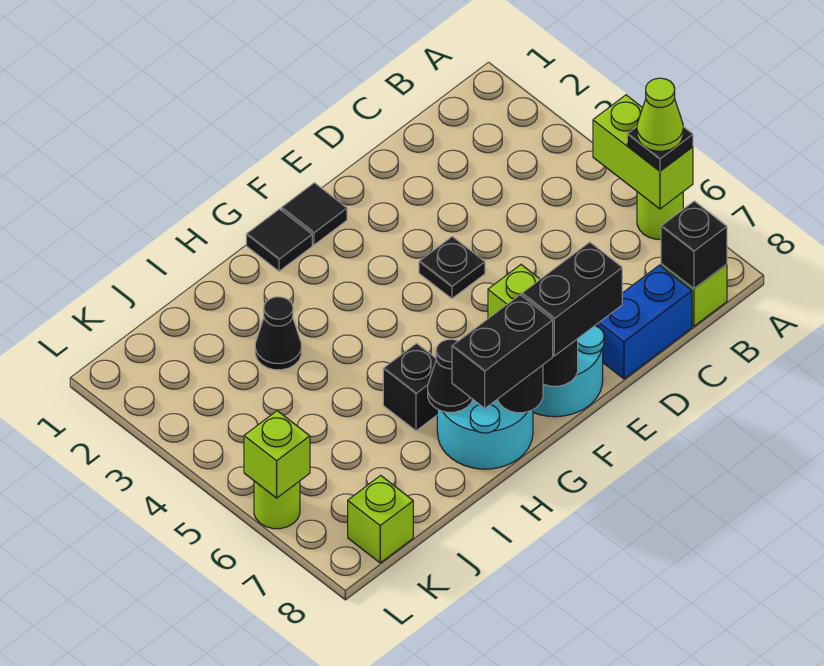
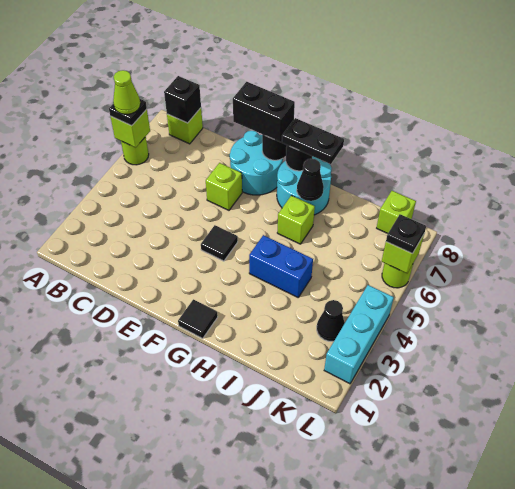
lime 1x2 brick [593,95,693,209] -> lime 1x1 brick [110,109,150,147]
blue 1x2 brick [596,265,692,379] -> blue 1x2 brick moved to [249,235,313,297]
black 1x1 plate [419,236,485,299] -> black 1x1 plate moved to [386,214,426,254]
black 1x1 tile [281,183,347,245] -> black 1x1 tile moved to [201,225,238,261]
black 1x2 brick [452,295,553,408] -> black 1x2 plate [282,118,344,164]
black 1x1 brick [383,343,437,431] -> lime 1x1 brick [277,195,315,244]
black 1x1 cone [255,297,301,370] -> black 1x1 cone moved to [317,300,345,341]
none -> cyan 1x3 brick [324,285,394,384]

